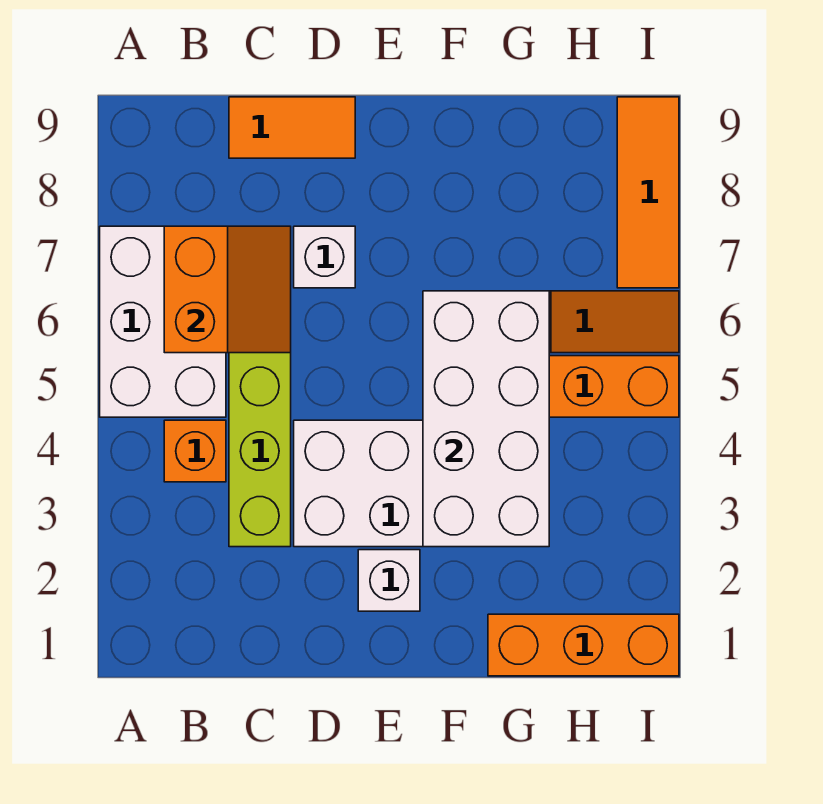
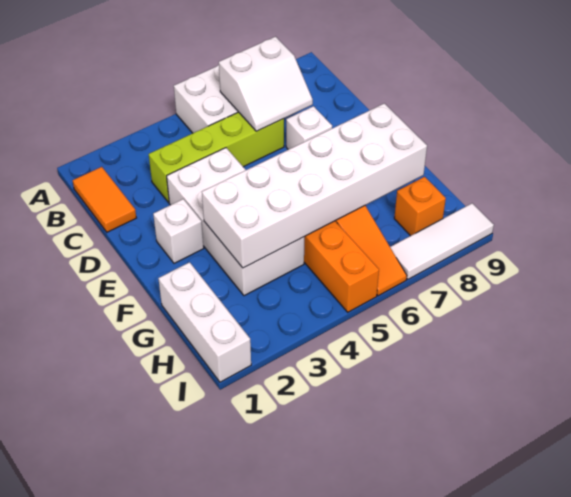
orange 1x1 brick [164,420,226,482] -> orange 1x1 brick moved to [394,177,446,236]
orange 2x2 slope [164,226,291,353] -> white 2x2 slope [219,37,313,131]
orange 1x2 tile [229,97,355,158] -> orange 1x2 tile moved to [73,167,136,232]
white 2x4 brick [423,291,549,547] -> white 2x6 brick [202,103,427,268]
orange 1x3 brick [488,614,679,676] -> white 1x3 brick [158,262,251,382]
orange 1x3 tile [617,97,679,288] -> white 1x3 tile [390,203,494,279]

